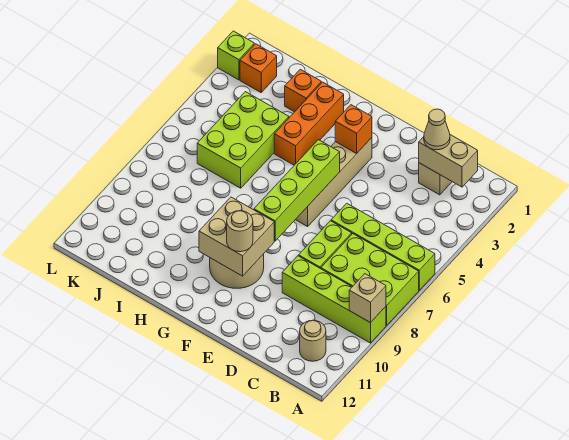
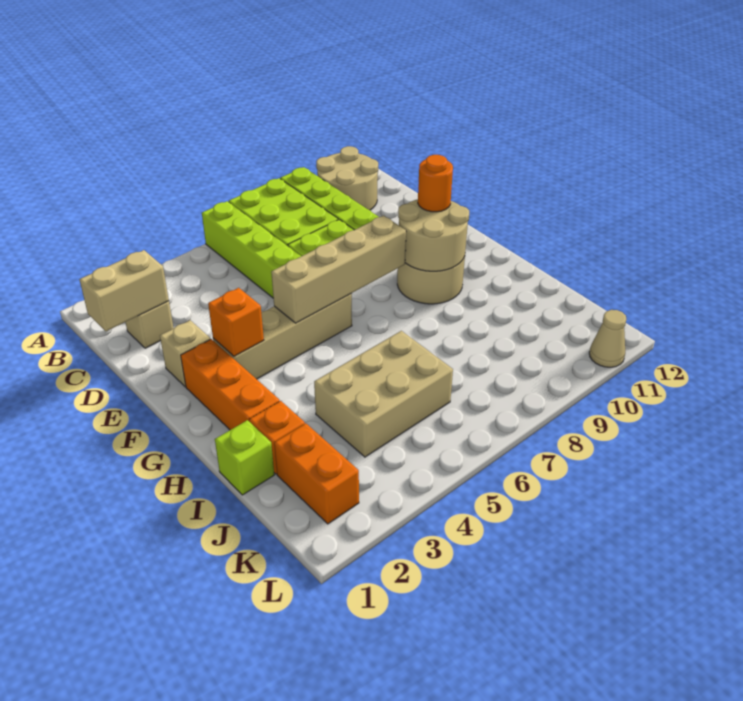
tan 1x1 brick [349,274,386,323] -> tan 1x1 brick moved to [160,320,210,387]
tan 1x2 brick [419,135,478,187] -> tan 1x2 brick turned to [79,250,169,331]
tan 1x1 round brick [300,320,326,361] -> tan 2x2 round brick [316,146,378,210]
tan 1x1 cone [424,109,450,150] -> tan 1x1 cone moved to [589,310,626,367]
lime 1x4 brick [254,140,340,241] -> tan 1x4 brick [271,216,406,323]
tan 2x2 brick [199,197,274,276] -> tan 2x2 round brick [398,199,469,271]
tan 1x1 round brick [227,211,253,252] -> orange 1x1 round brick [418,155,453,212]
orange 1x3 brick [274,82,344,165] -> orange 1x3 brick turned to [181,339,280,430]
lime 2x3 brick [197,92,289,188] -> tan 2x3 brick [314,331,453,457]
orange 1x1 brick [240,44,277,92] -> orange 1x2 brick [274,423,359,524]
lime 1x1 brick [218,31,254,80] -> lime 1x1 brick moved to [215,420,274,495]

